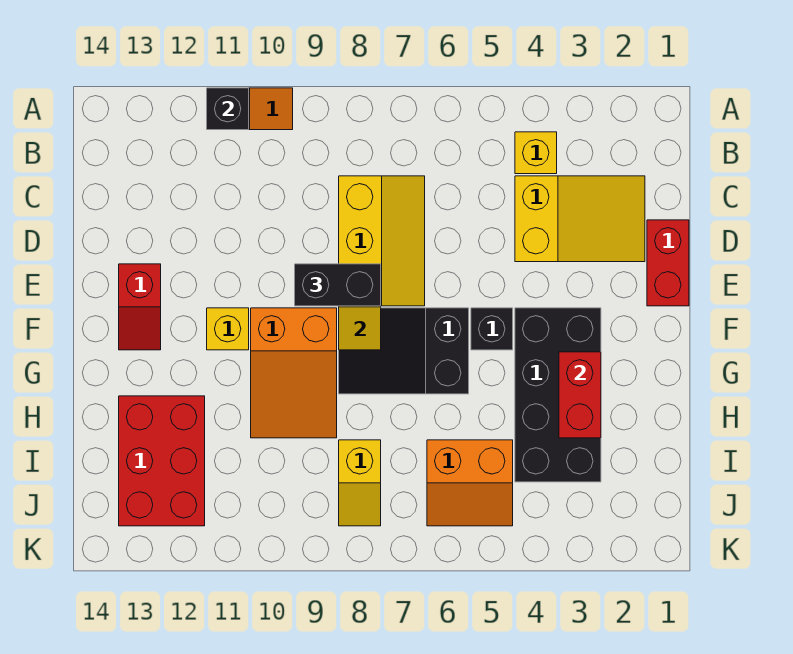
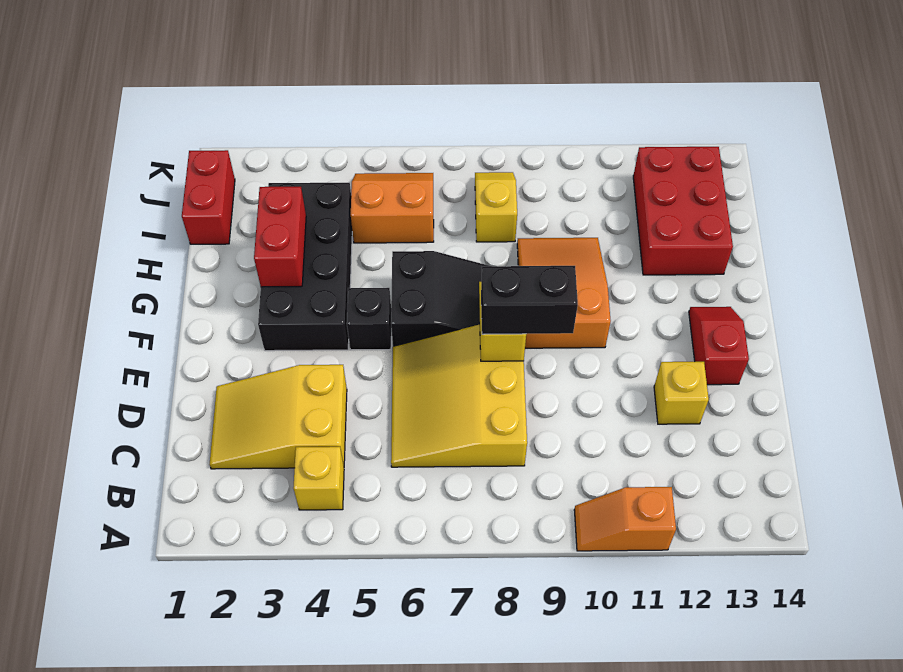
black 1x1 brick [207,88,249,130] -> none
yellow 2x3 slope [339,176,425,306] -> yellow 3x3 slope [391,325,527,467]
red 1x2 brick [647,220,689,306] -> red 1x2 brick moved to [182,150,235,244]
yellow 1x1 brick [207,308,249,350] -> yellow 1x1 brick moved to [654,362,709,424]

